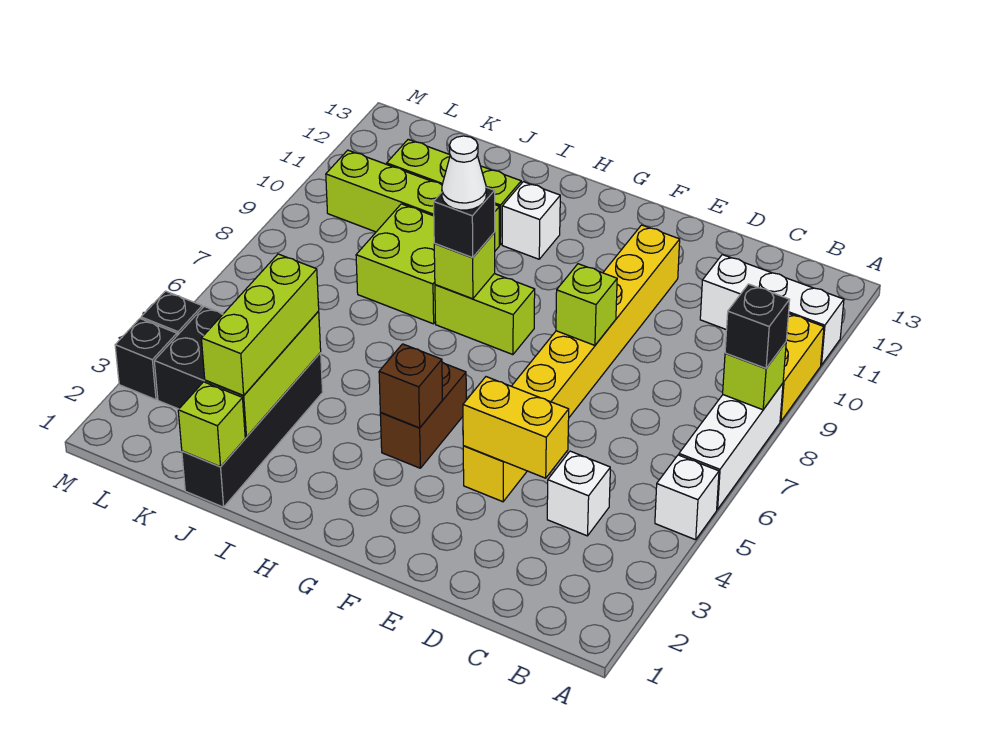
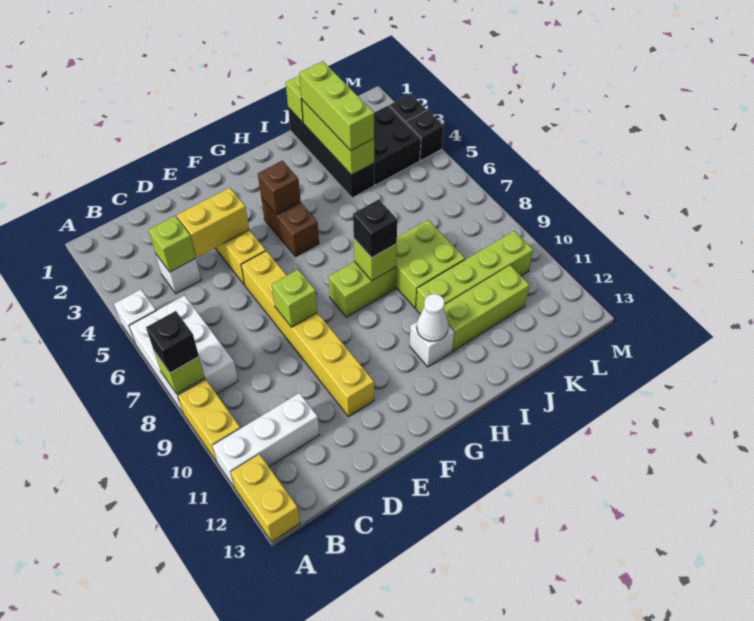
white 1x3 brick [679,383,783,509] -> white 2x3 brick [129,295,238,413]
none -> yellow 1x2 brick [231,454,300,542]
none -> lime 1x1 brick [149,216,196,272]
white 1x1 cone [442,136,486,210] -> white 1x1 cone moved to [417,294,448,341]

